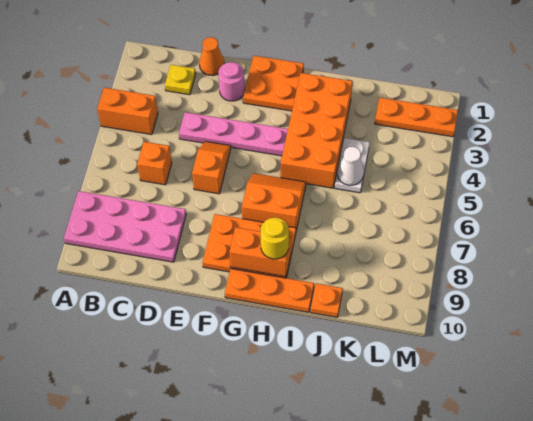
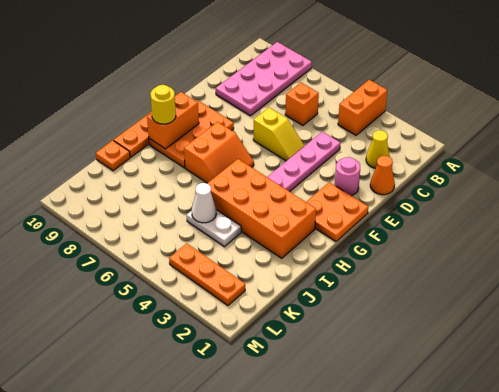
yellow 1x1 plate [165,65,196,95] -> yellow 1x1 cone [366,130,390,168]
orange 1x2 slope [192,141,231,194] -> yellow 1x2 slope [253,108,304,161]
orange 1x3 plate [375,98,458,137] -> orange 1x3 plate turned to [169,243,245,305]

